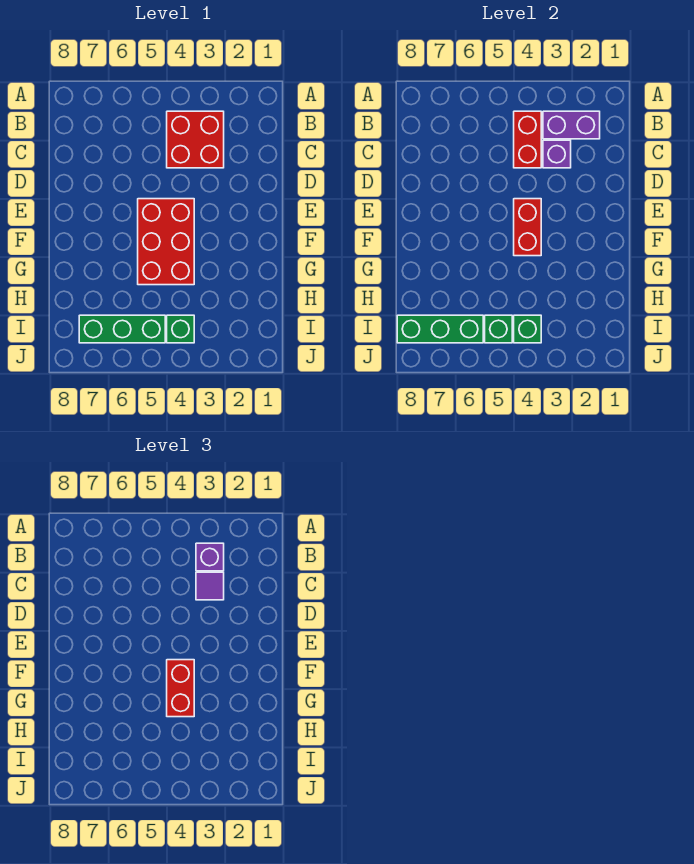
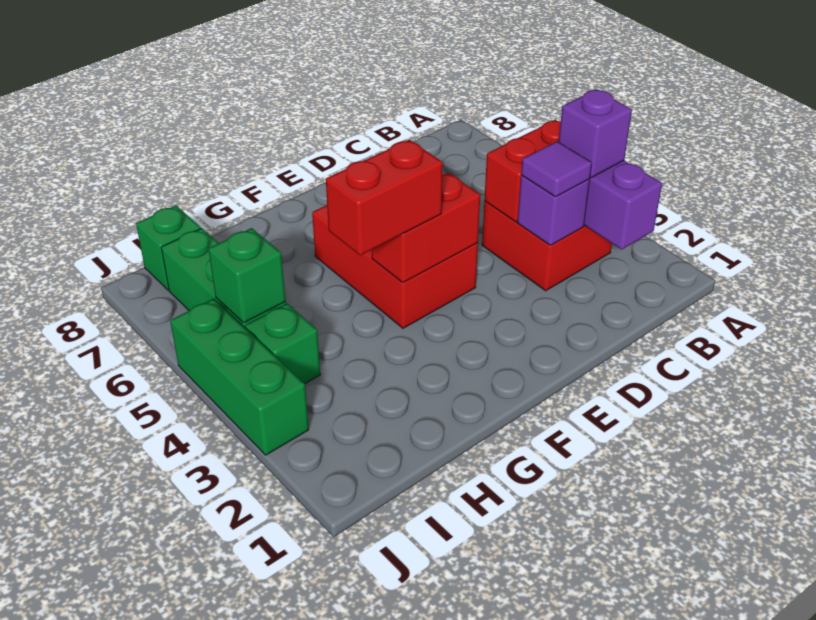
red 2x3 brick [138,199,194,285] -> red 2x3 brick turned to [312,205,478,328]
green 1x1 brick [514,315,541,343] -> green 1x1 brick moved to [136,206,201,290]
green 1x3 brick [397,315,483,343] -> green 1x3 brick moved to [170,299,309,455]

